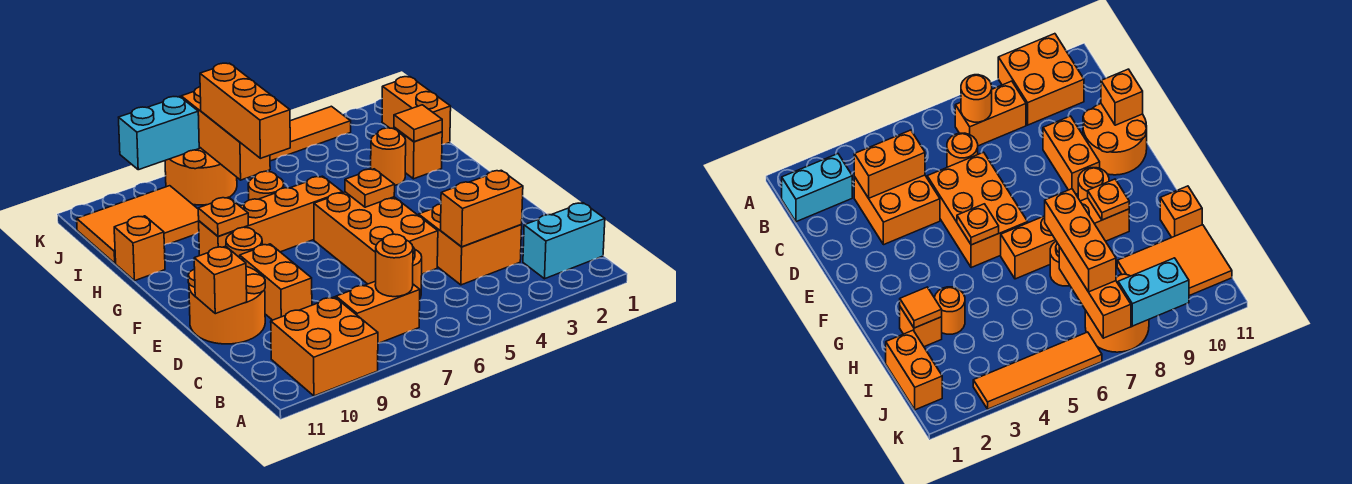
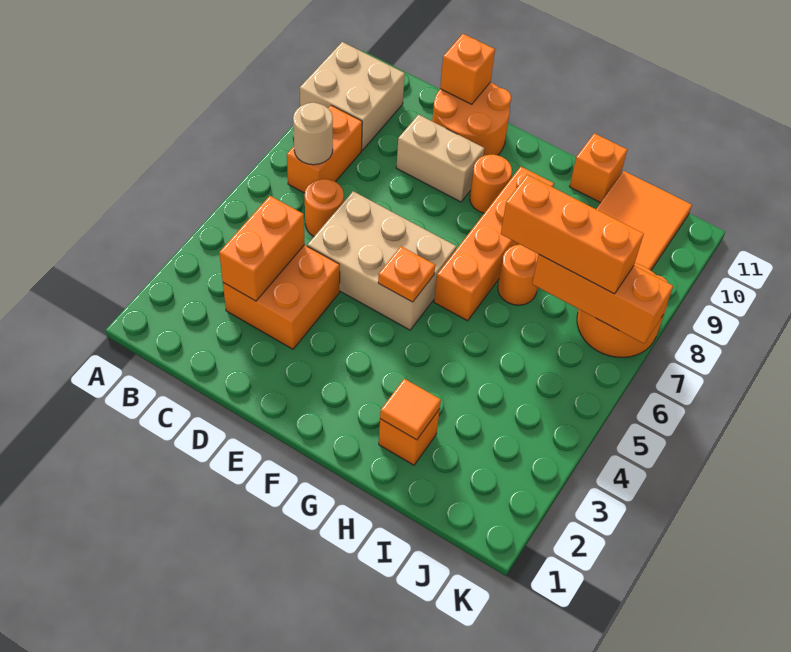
orange 2x2 brick [271,297,378,396] -> tan 2x2 brick [300,42,405,150]
cyan 1x2 brick [523,203,605,279] -> none
orange 1x1 round brick [375,234,413,297] -> tan 1x1 round brick [293,103,333,165]
orange 2x3 brick [314,192,438,284] -> tan 2x3 brick [307,191,456,330]
orange 1x2 brick [240,244,312,320] -> tan 1x2 brick [396,115,484,202]
orange 1x1 plate [198,197,248,236] -> none
orange 1x1 round brick [371,128,406,185] -> none
orange 1x2 brick [382,77,451,145] -> none
orange 1x4 tile [270,106,351,161] -> none
cyan 1x2 brick [119,96,199,170] -> none

